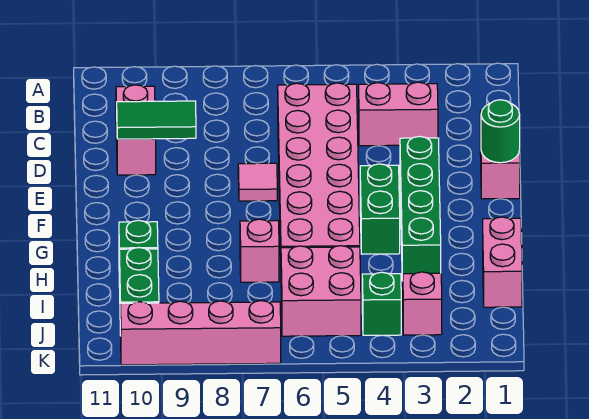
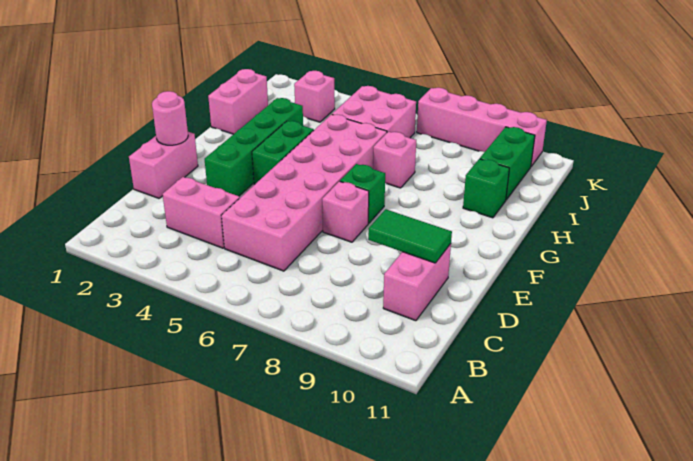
green 1x1 round brick [481,100,520,163] -> pink 1x1 round brick [152,91,188,145]
pink 1x1 tile [238,163,277,201] -> pink 1x1 brick [322,181,369,242]
green 1x1 brick [362,272,401,335] -> green 1x1 brick moved to [340,164,385,223]

